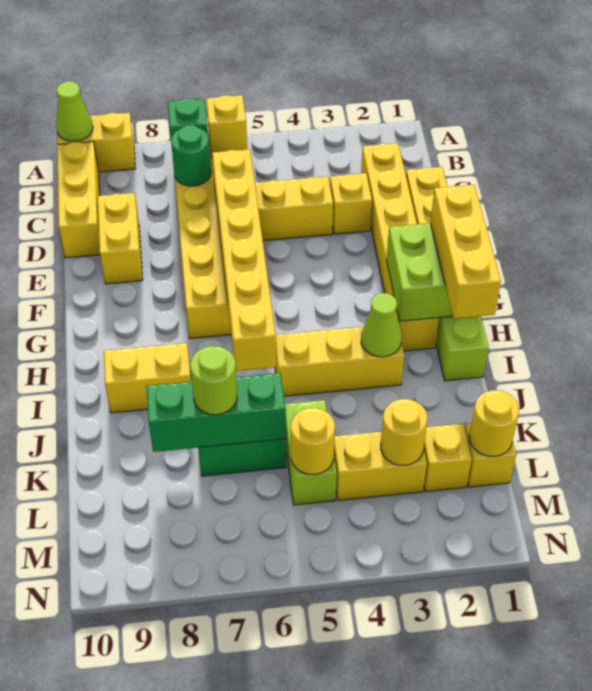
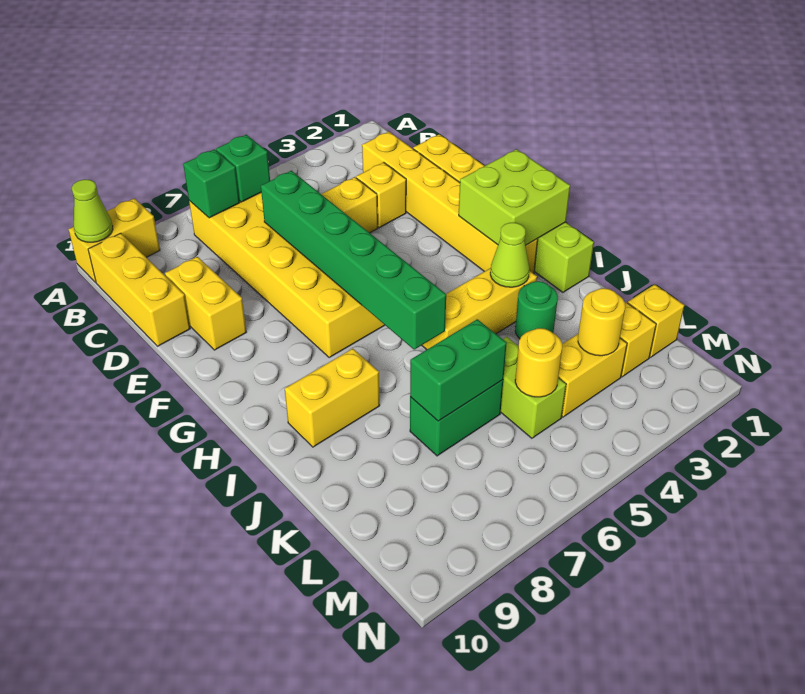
yellow 1x1 brick [206,95,247,157] -> green 1x1 brick [216,135,270,202]
green 1x1 round brick [171,125,211,186] -> green 1x1 round brick moved to [515,281,558,339]
yellow 1x6 brick [212,149,276,371] -> green 1x6 brick [261,171,446,350]
yellow 1x3 brick [430,185,501,319] -> none
green 1x3 brick [146,373,286,452] -> green 1x2 brick [410,319,507,421]
lime 1x1 round brick [190,346,237,415] -> none
yellow 1x1 round brick [470,390,519,456] -> none

